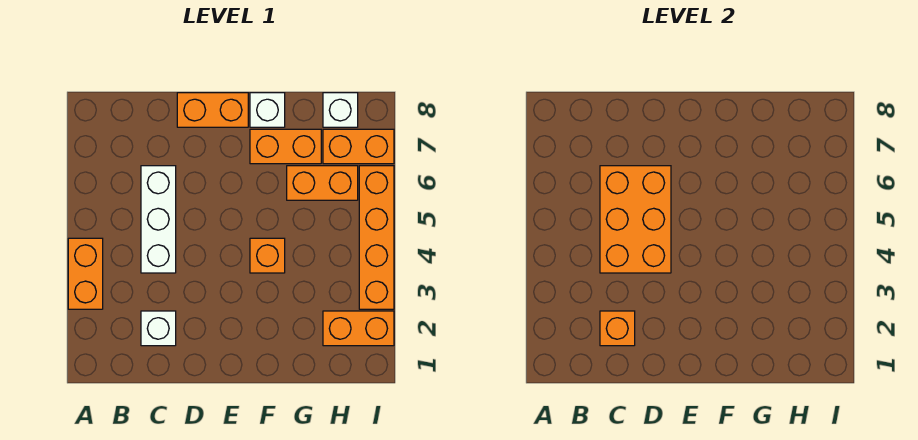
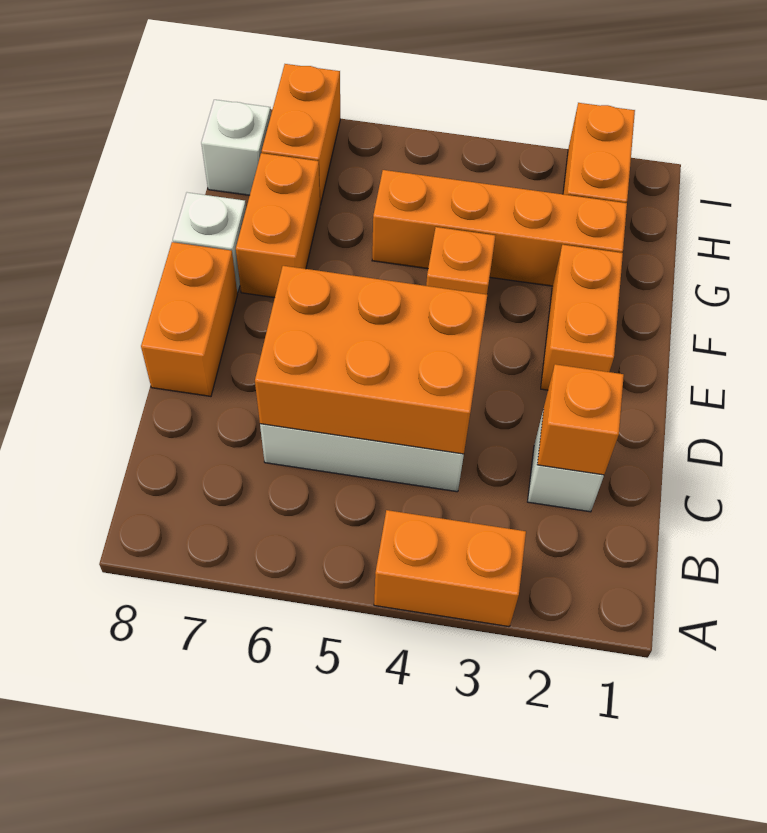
orange 1x2 brick [287,166,358,200] -> orange 1x2 brick moved to [541,245,623,390]
orange 1x4 brick [359,166,394,309] -> orange 1x4 brick moved to [372,170,627,286]

